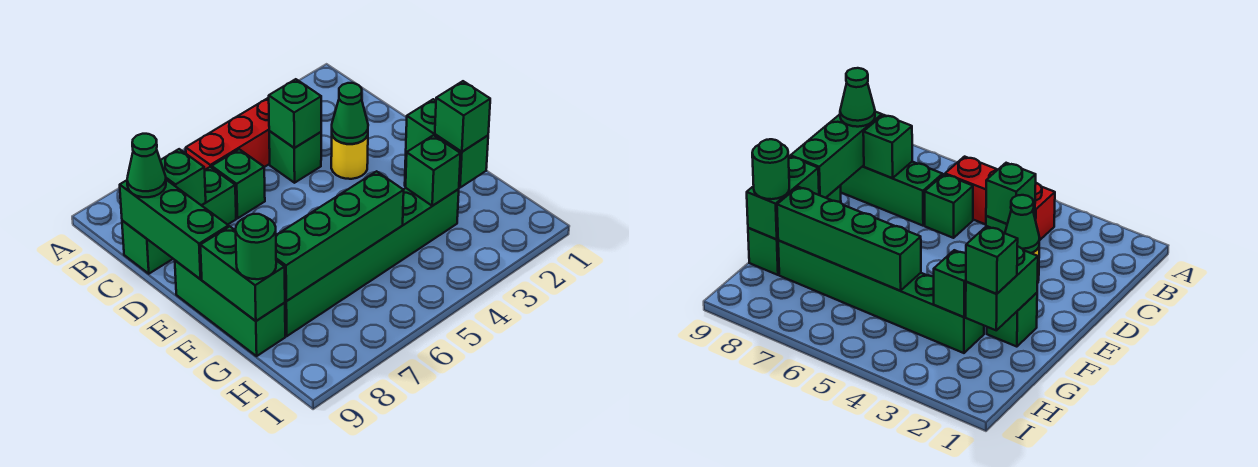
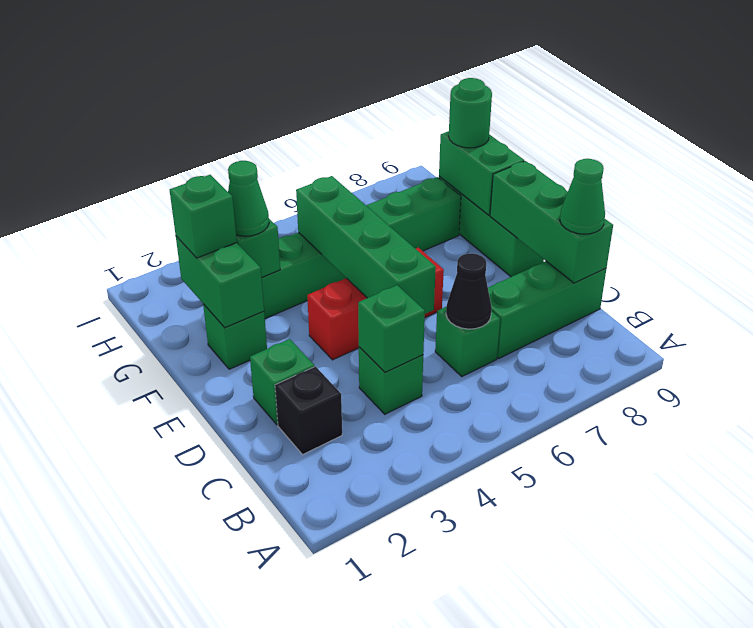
red 1x3 brick [186,98,270,170] -> red 1x3 brick moved to [307,248,444,360]
none -> black 1x1 brick [275,366,342,455]
none -> black 1x1 cone [446,253,492,329]
green 1x1 brick [160,149,206,205] -> green 1x1 brick moved to [250,339,314,425]
yellow 1x1 round brick [331,135,368,179] -> none
green 1x1 cone [332,83,368,144] -> green 1x1 cone moved to [228,161,269,236]
green 1x4 brick [276,171,404,301] -> green 1x4 brick turned to [296,176,436,314]

